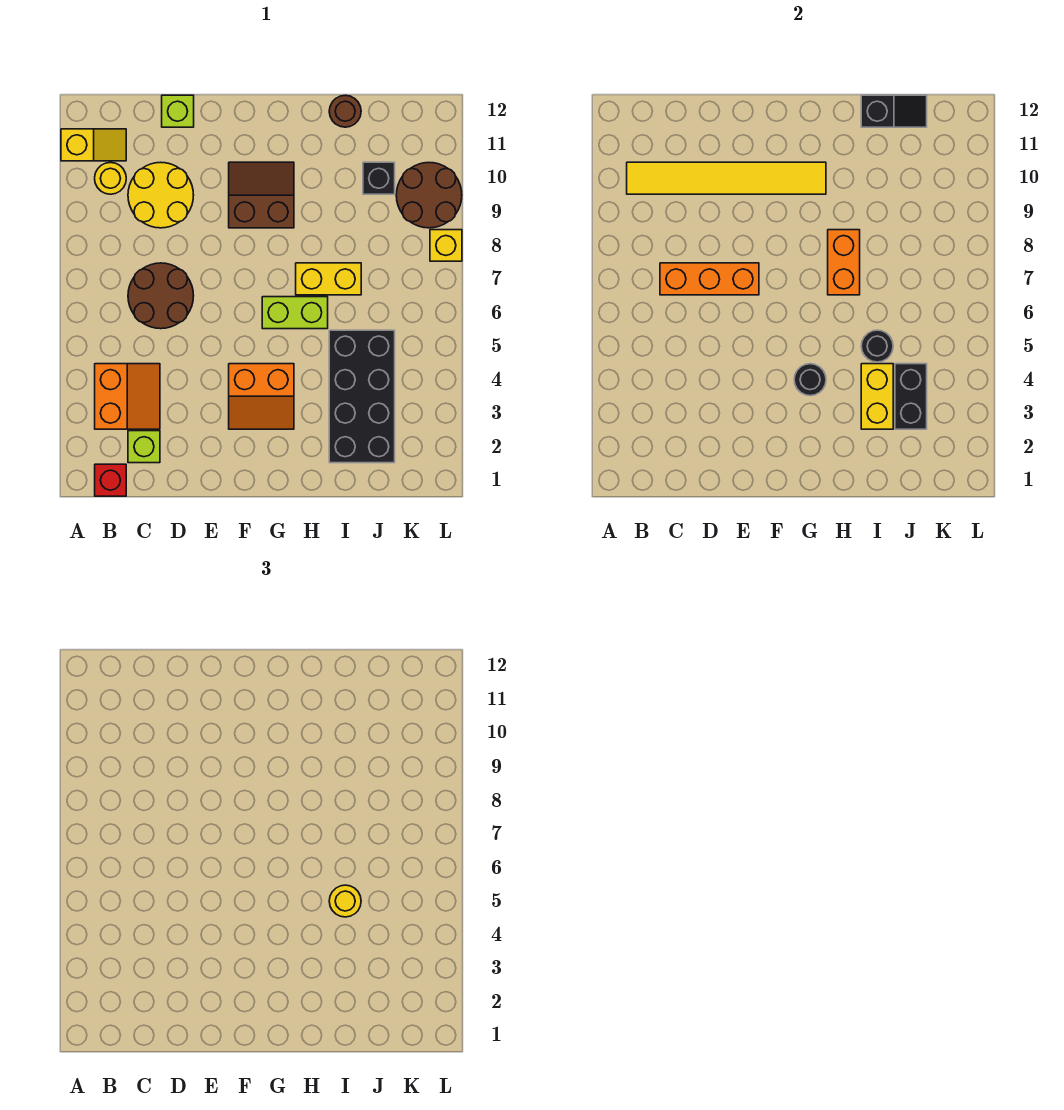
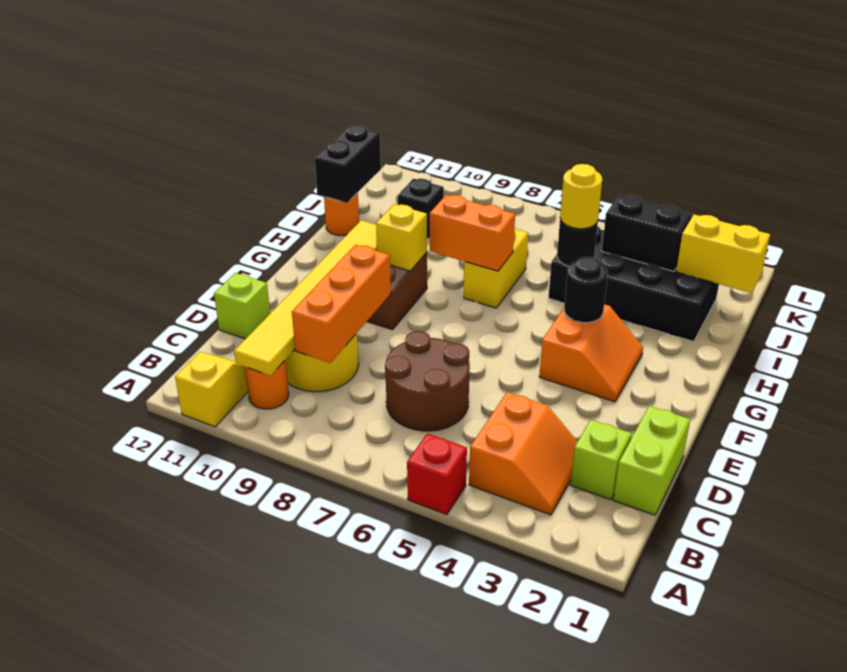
red 1x1 brick [95,464,126,496] -> red 1x1 brick moved to [407,434,467,515]
orange 2x2 slope [95,364,160,429] -> orange 2x2 slope turned to [469,392,578,515]
yellow 1x1 round brick [95,163,126,194] -> orange 1x1 round brick [245,361,289,409]
orange 1x3 brick [660,263,759,295] -> orange 1x3 brick moved to [292,245,391,363]
lime 1x2 brick [262,297,328,329] -> lime 1x2 brick moved to [614,406,690,515]
yellow 1x2 brick [861,364,893,429] -> yellow 1x2 brick moved to [676,214,770,293]
brown 1x1 round brick [329,95,361,127] -> orange 1x1 round brick [324,193,359,236]
black 1x2 slope [861,95,927,127] -> black 1x2 brick [315,125,381,203]
brown 2x2 round brick [396,163,462,228] -> none
yellow 1x1 brick [430,230,462,261] -> yellow 1x1 brick moved to [376,204,427,271]

